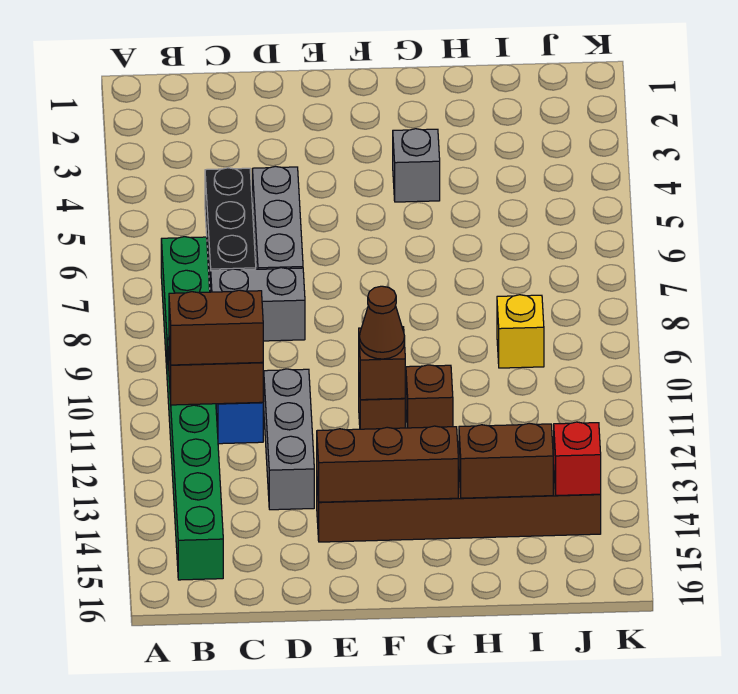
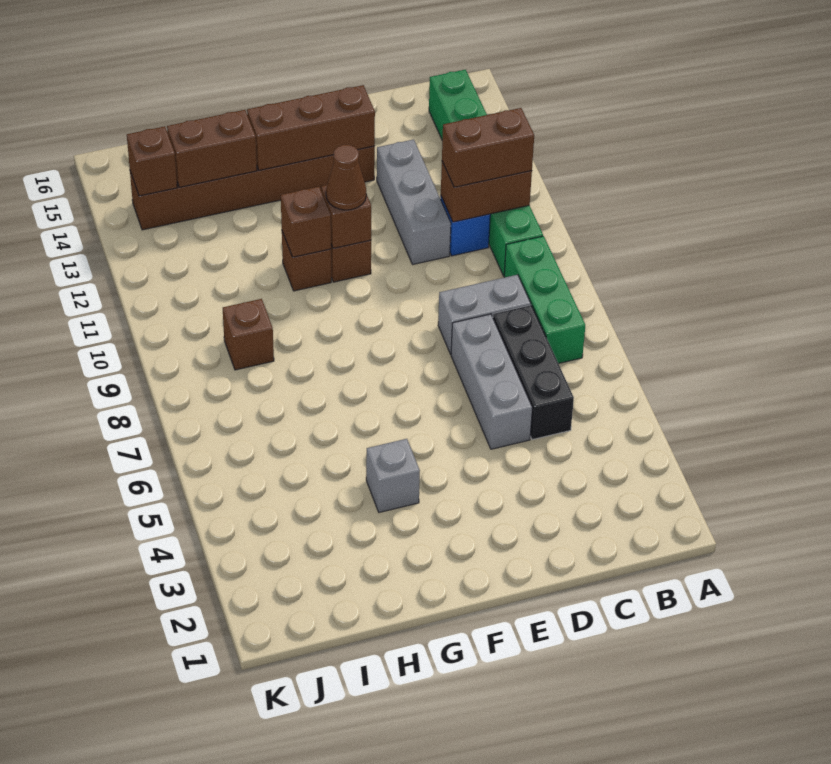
none -> brown 1x1 brick [281,187,331,257]
yellow 1x1 brick [497,295,544,368] -> brown 1x1 brick [223,299,274,370]
red 1x1 brick [553,422,601,495] -> brown 1x1 brick [127,126,177,196]

